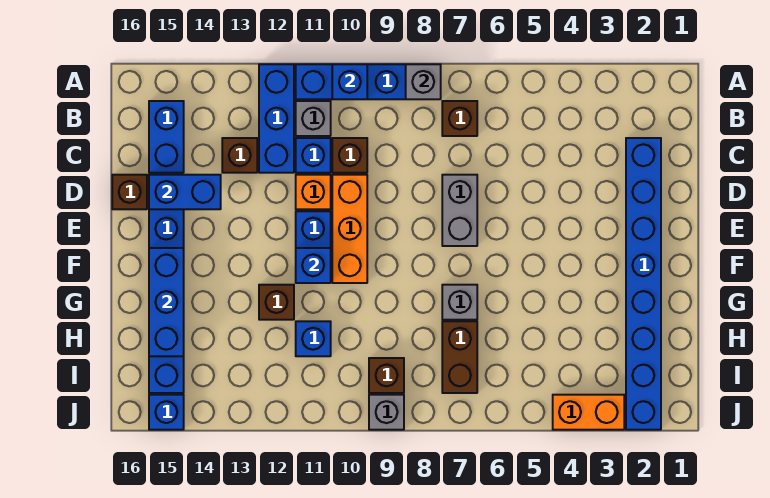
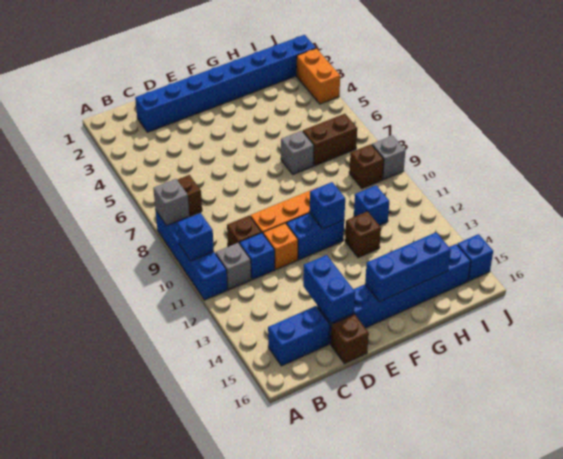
blue 1x3 brick [259,64,294,173] -> none
brown 1x1 brick [222,138,257,173] -> none
grey 1x2 brick [442,175,477,246] -> none

